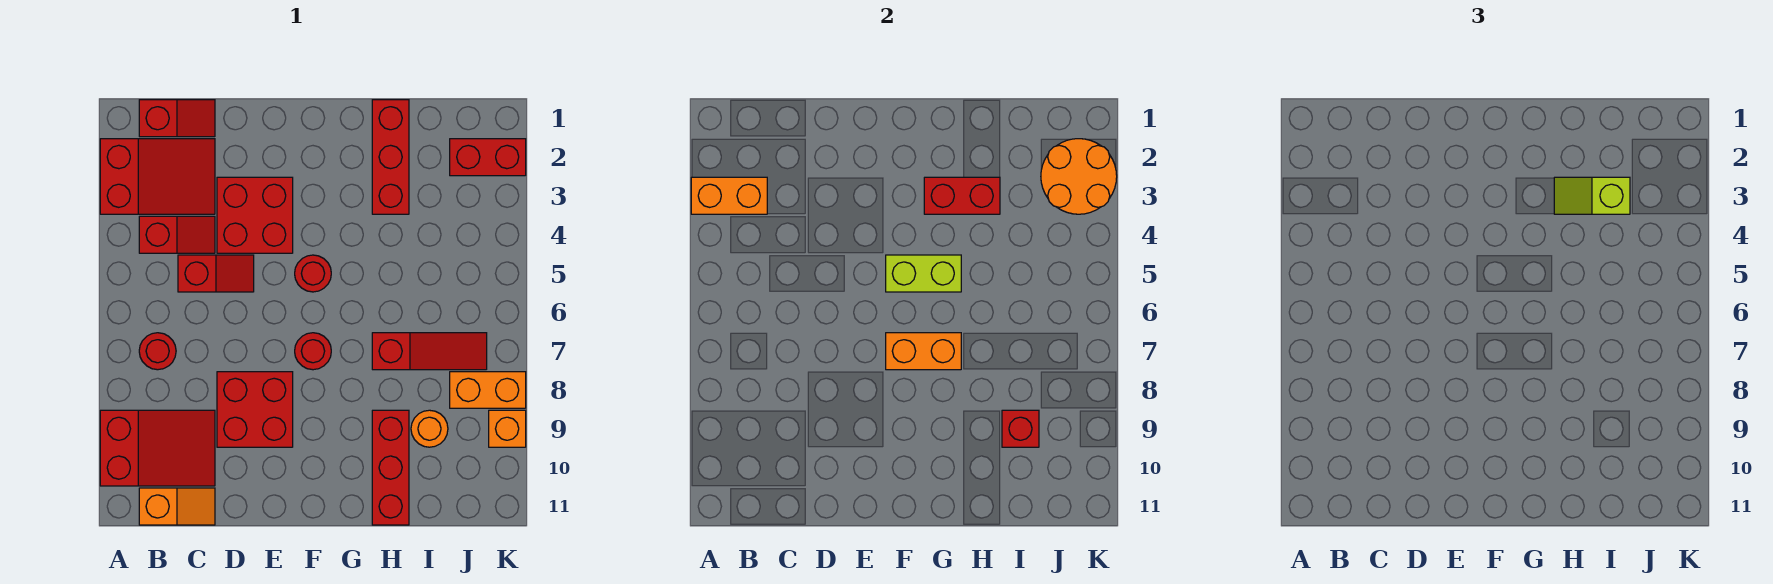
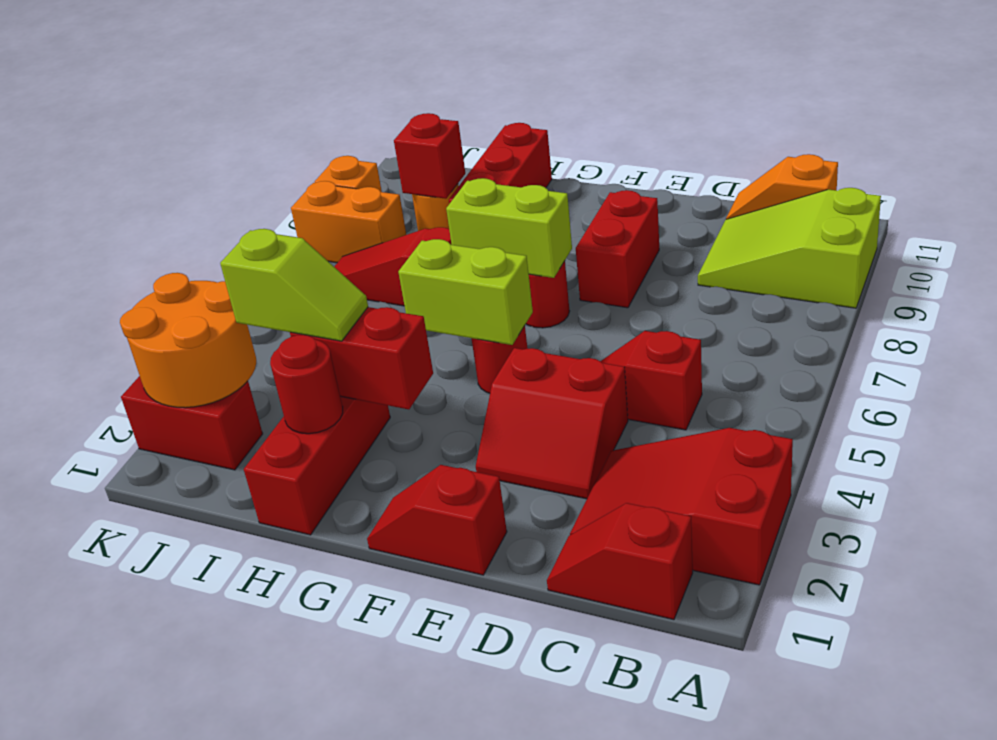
orange 1x2 brick [691,177,767,214] -> none
red 2x3 slope [100,410,215,486] -> lime 2x3 slope [698,188,881,308]
red 1x2 slope [139,216,215,253] -> red 1x2 slope moved to [367,465,507,575]
red 1x1 round brick [139,333,176,370] -> red 1x1 round brick moved to [270,335,343,434]
red 2x2 brick [217,177,293,253] -> red 2x2 slope [476,348,628,499]
red 2x2 brick [217,372,293,447] -> red 1x2 brick [576,190,659,308]
orange 1x2 brick [886,333,961,370] -> lime 1x2 brick [446,178,572,278]

